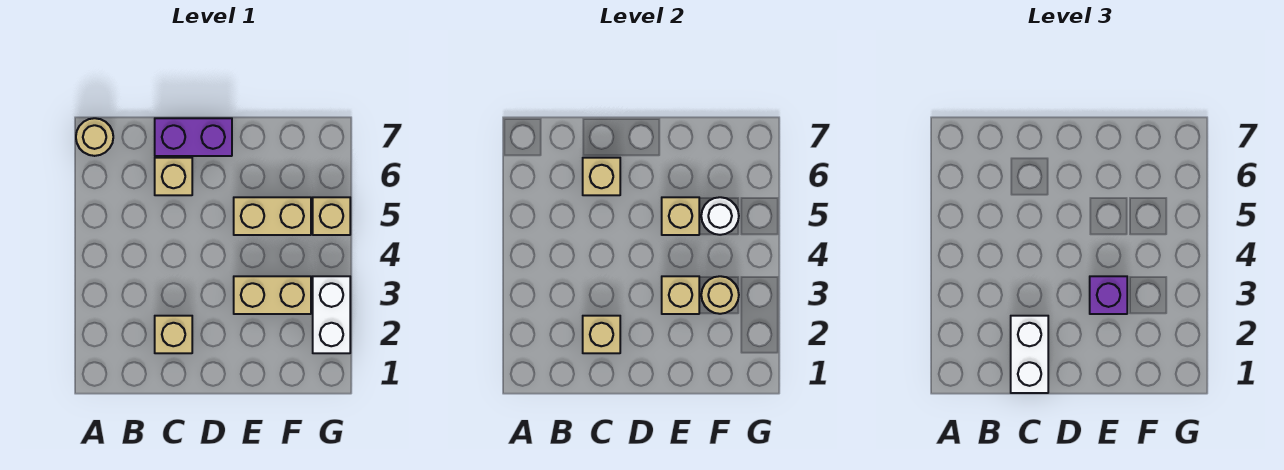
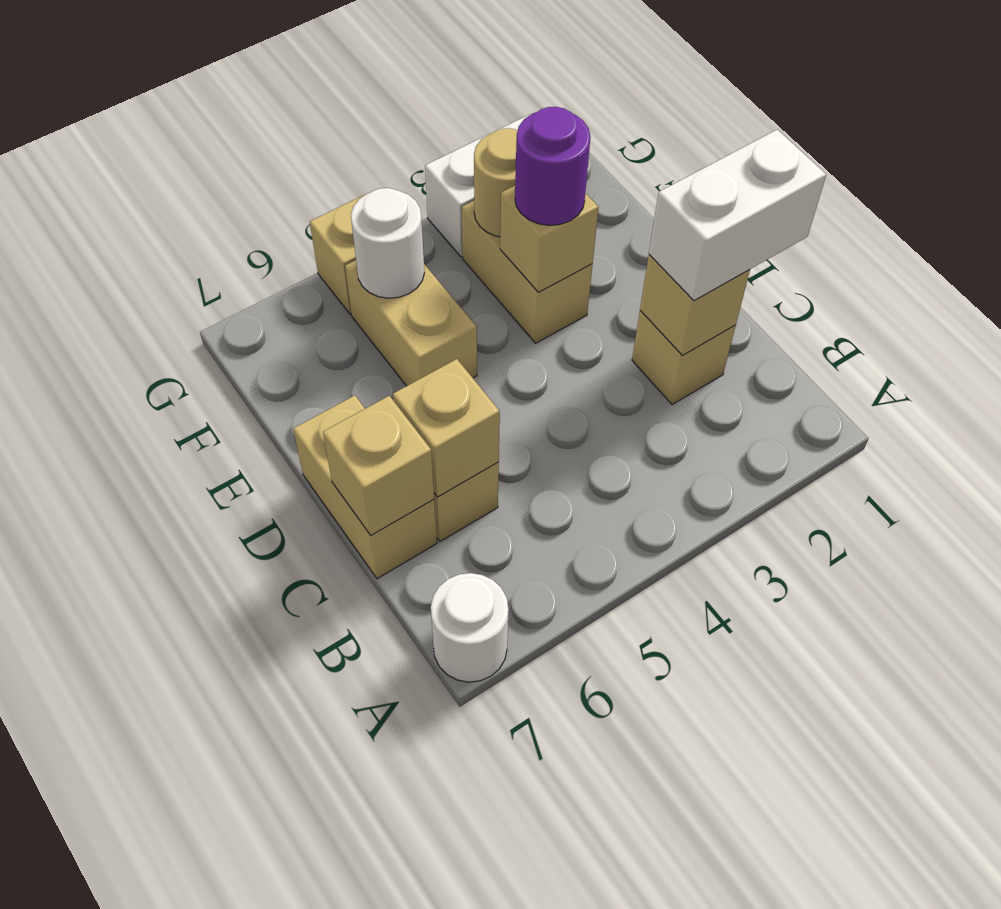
tan 1x1 round brick [76,118,113,156] -> white 1x1 round brick [431,573,509,682]
purple 1x2 brick [155,118,232,156] -> tan 1x2 brick [293,395,437,579]
purple 1x1 brick [1090,276,1127,314] -> purple 1x1 round brick [515,107,591,225]
tan 1x1 brick [662,197,699,235] -> tan 1x1 brick moved to [323,396,434,535]

